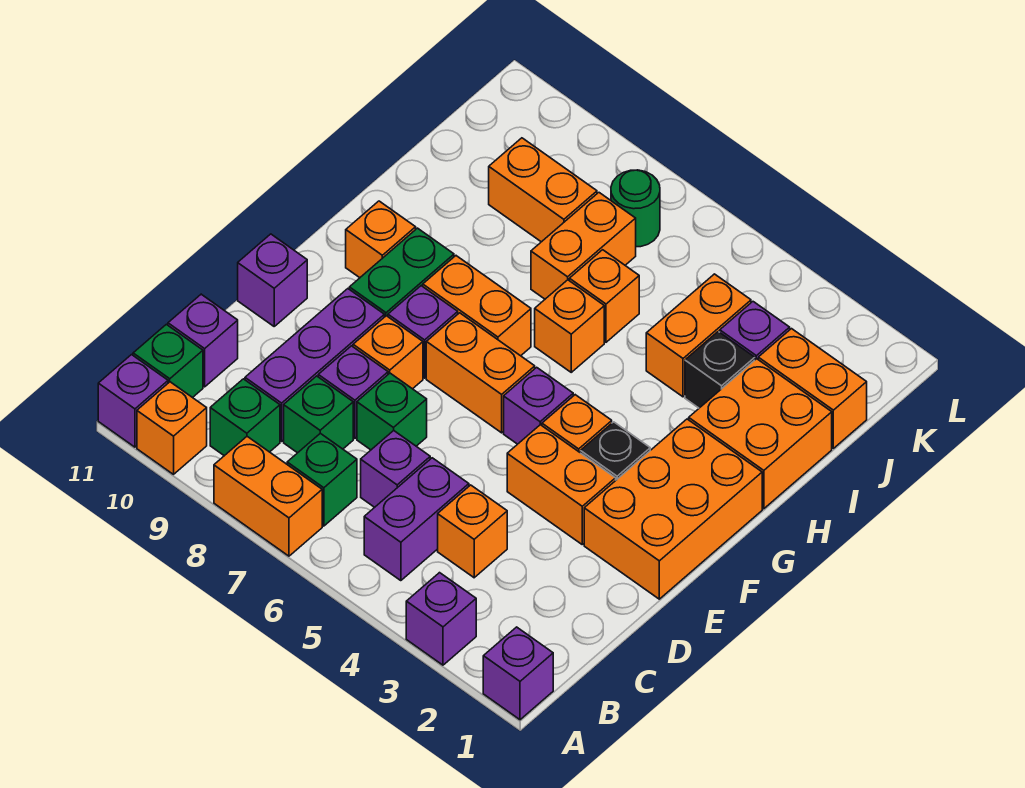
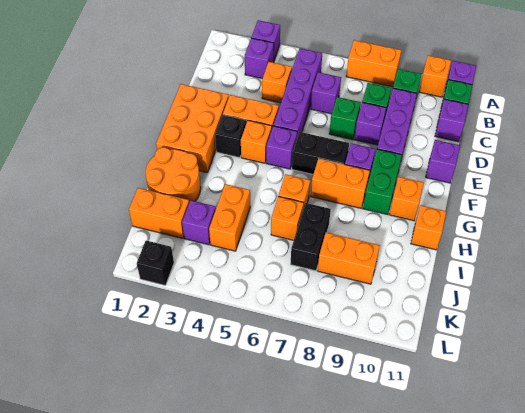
purple 1x1 brick [483,627,553,720] -> purple 1x1 brick moved to [245,38,274,79]
purple 1x2 brick [364,458,469,581] -> purple 1x4 brick [273,48,322,135]
green 1x1 brick [287,433,357,526] -> none
orange 1x1 brick [353,316,423,389] -> orange 1x1 brick moved to [411,205,446,250]
orange 1x2 brick [426,313,535,433] -> black 1x2 brick [292,132,349,174]
orange 2x2 brick [689,359,832,509] -> orange 2x2 round brick [146,148,201,202]
black 1x1 brick [685,332,755,408] -> black 1x1 brick moved to [137,241,174,286]
orange 1x2 brick [531,193,636,299] -> black 1x2 brick [291,203,331,271]
green 1x1 round brick [611,170,660,247] -> none

